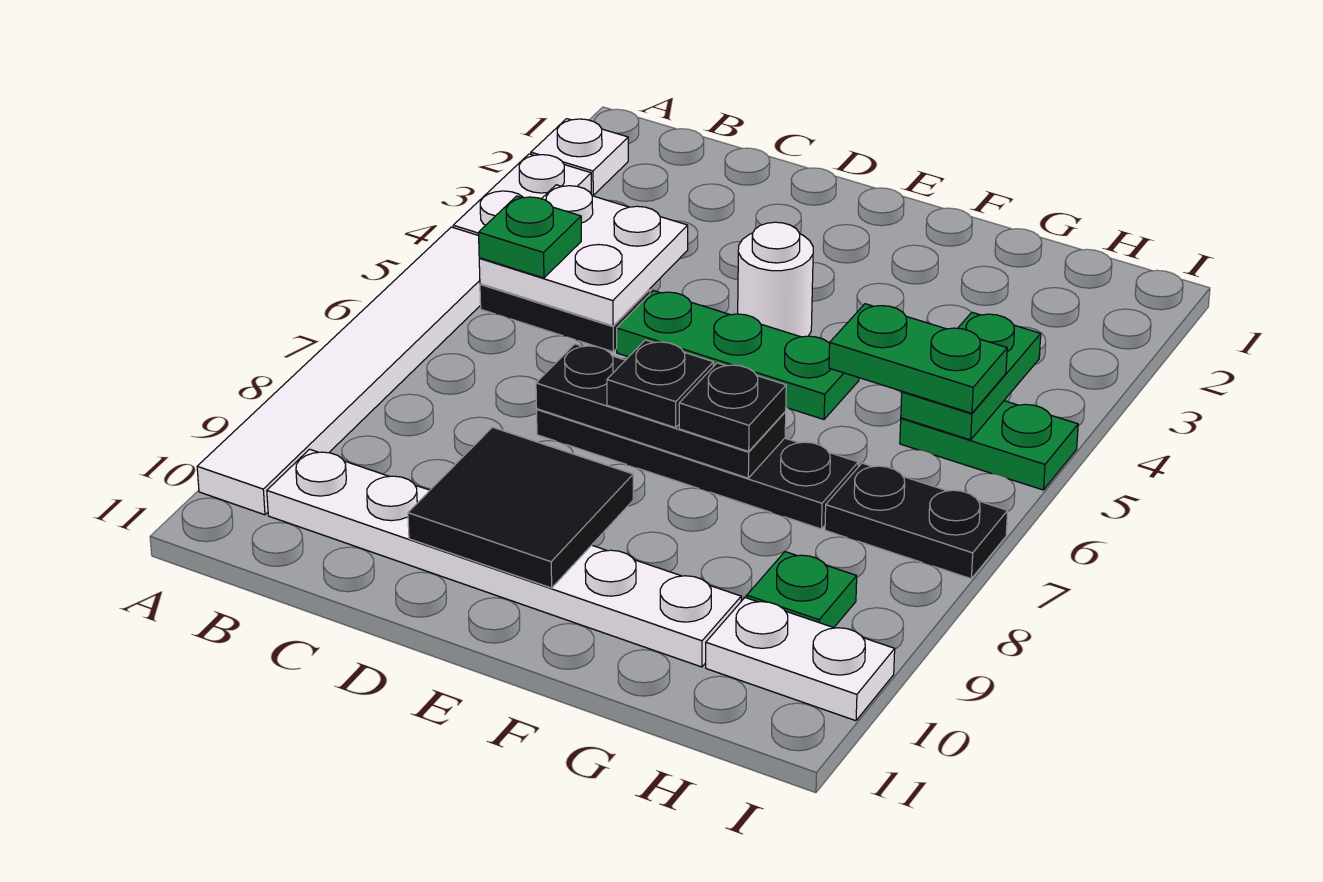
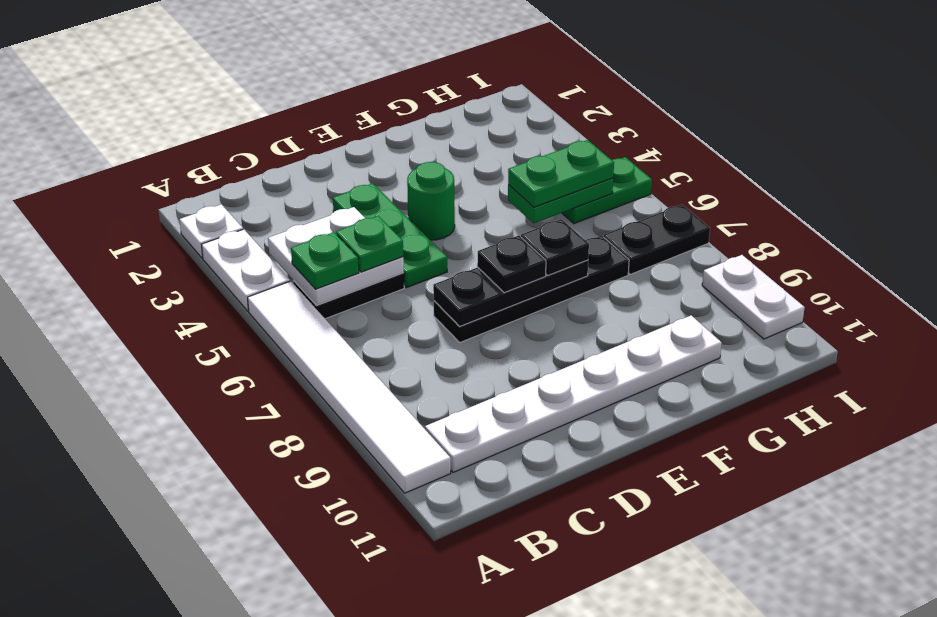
green 1x3 plate [617,291,859,419] -> green 1x3 plate turned to [333,183,447,288]
black 2x2 tile [408,427,633,588] -> none
white 1x1 round brick [738,222,813,337] -> green 1x1 round brick [407,162,455,240]
green 1x2 plate [901,312,1041,440] -> green 1x2 plate turned to [508,178,613,223]
green 1x1 plate [747,552,857,628] -> green 1x1 plate moved to [336,216,403,272]
white 1x2 plate [706,598,895,721] -> white 1x2 plate turned to [702,255,805,339]

